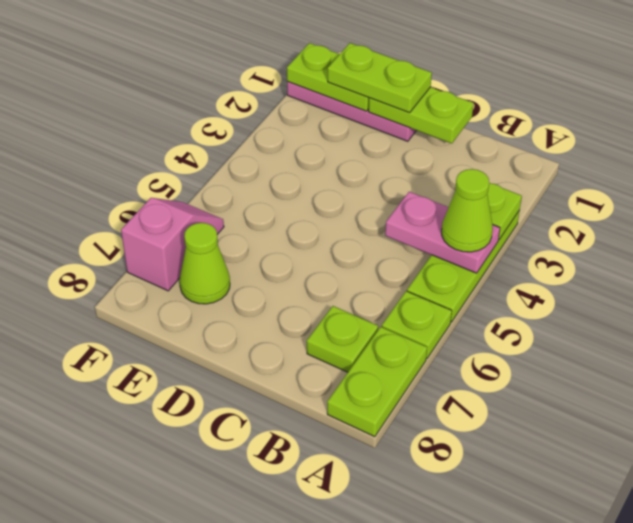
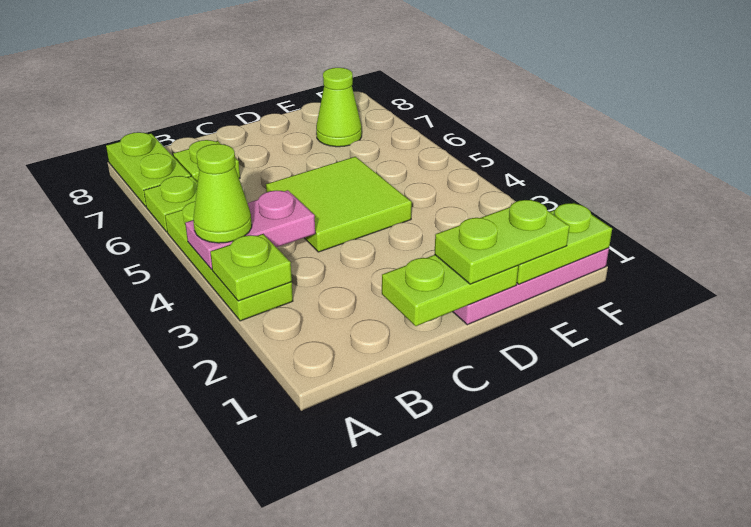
none -> lime 2x2 tile [266,157,412,252]
pink 1x2 slope [121,198,224,291] -> none

